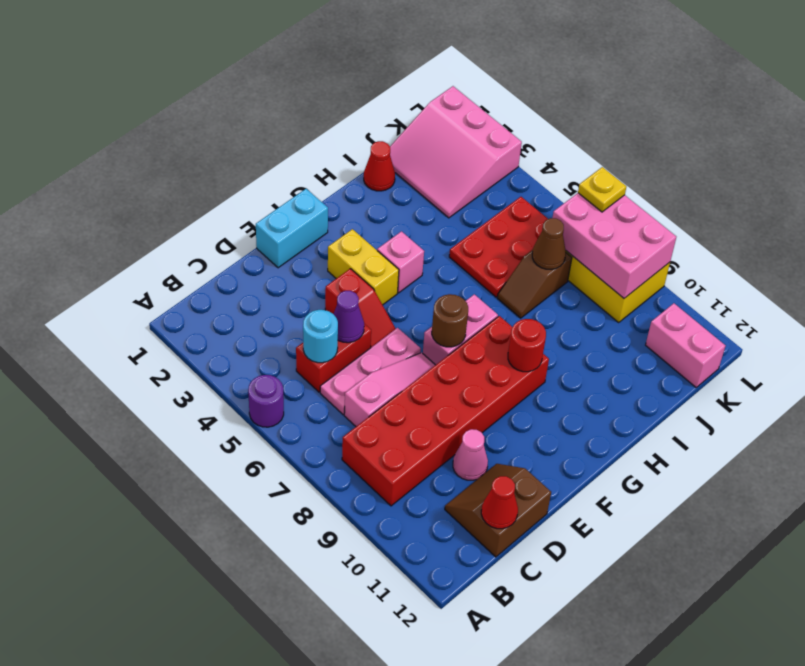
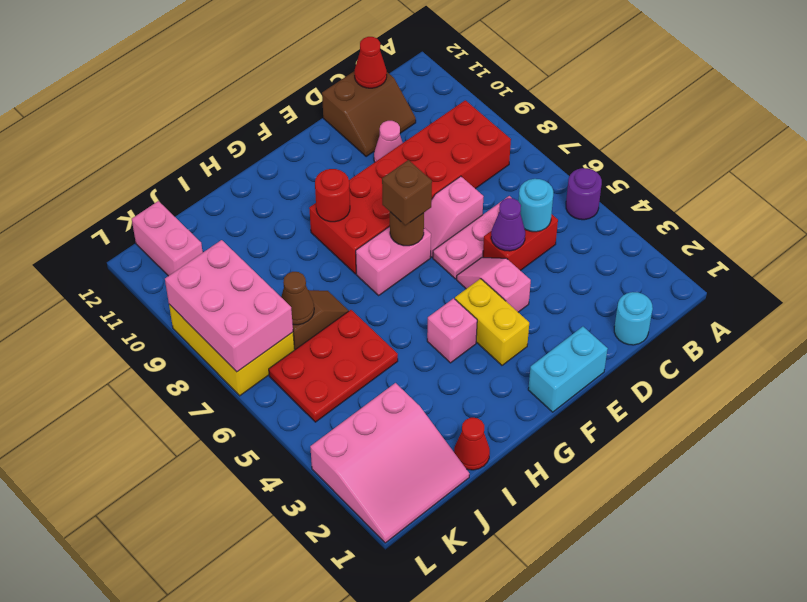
none -> cyan 1x1 round brick [614,292,653,345]
pink 1x3 slope [344,353,435,426] -> pink 1x2 slope [424,176,484,257]
red 1x2 slope [325,269,396,347] -> pink 1x2 slope [457,257,531,312]
none -> brown 1x1 brick [382,160,432,225]
pink 3x3 slope [390,86,522,218] -> pink 3x3 slope turned to [310,383,469,543]
yellow 1x1 plate [578,167,626,212] -> none

